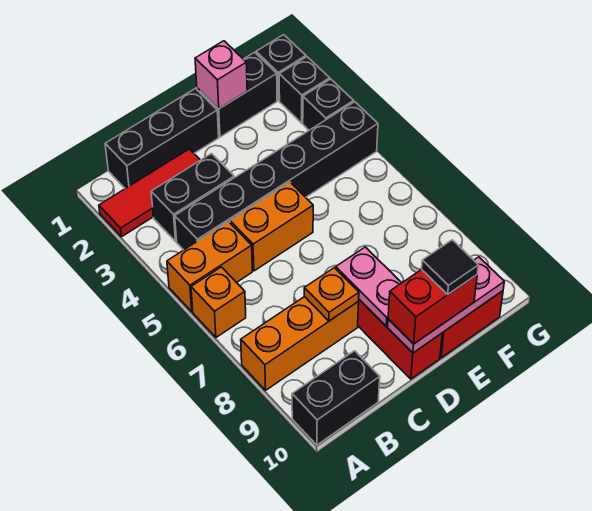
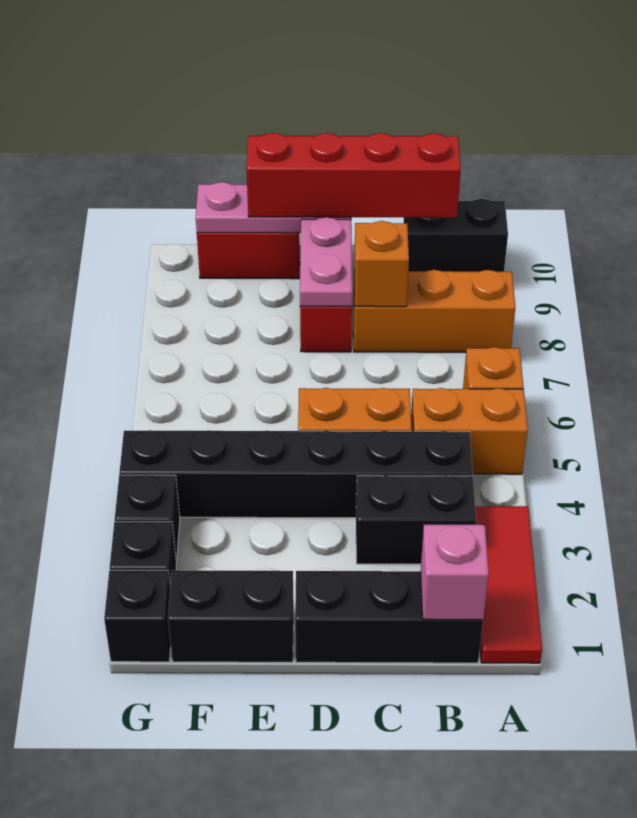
red 1x3 tile [99,149,200,237] -> red 1x3 tile turned to [475,506,542,663]
orange 1x1 plate [304,268,359,321] -> orange 1x1 brick [354,221,409,307]
red 1x2 brick [388,270,477,344] -> red 1x4 brick [246,133,461,218]
pink 1x1 brick [195,41,247,109] -> pink 1x1 brick moved to [421,525,489,620]
black 1x1 tile [422,240,478,294] -> none

